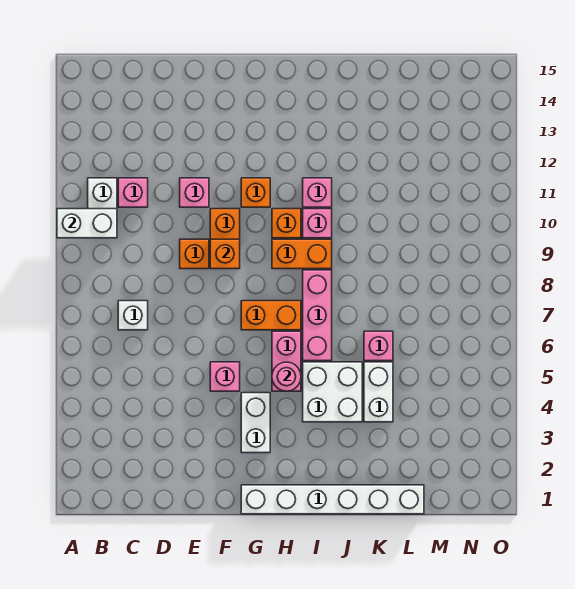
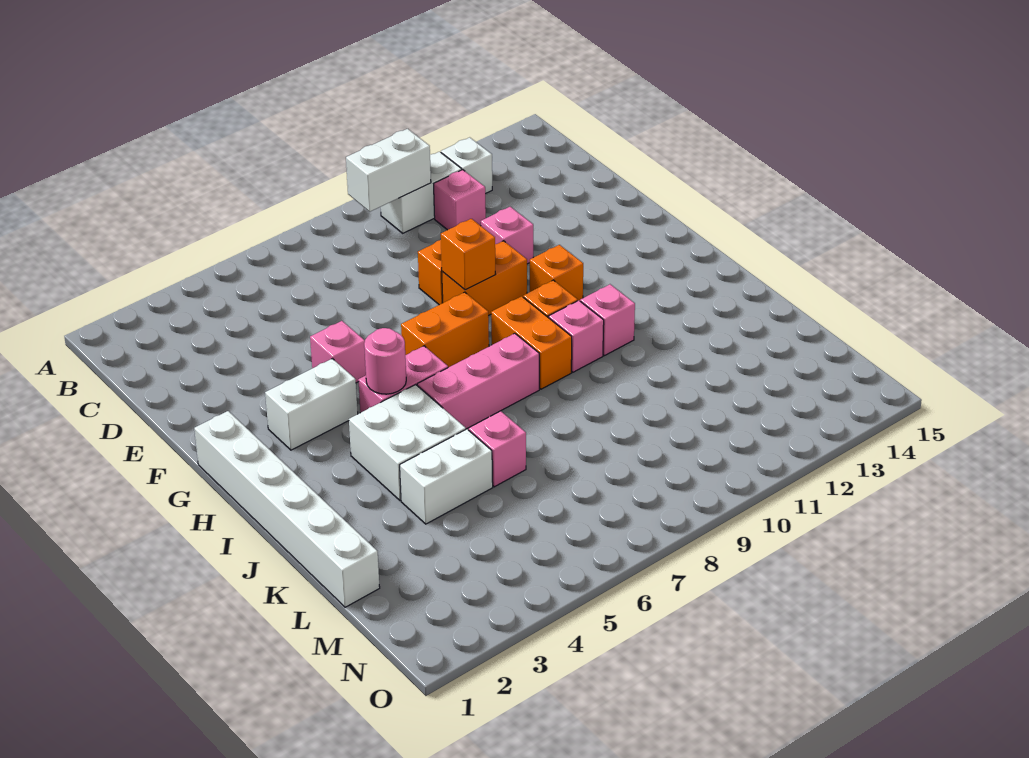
white 1x2 brick [57,209,117,238] -> white 1x2 brick turned to [346,129,431,212]
white 1x1 brick [118,301,148,330] -> white 1x1 brick moved to [441,137,492,194]
orange 1x2 brick [241,301,301,330] -> orange 1x2 brick turned to [401,292,489,367]

